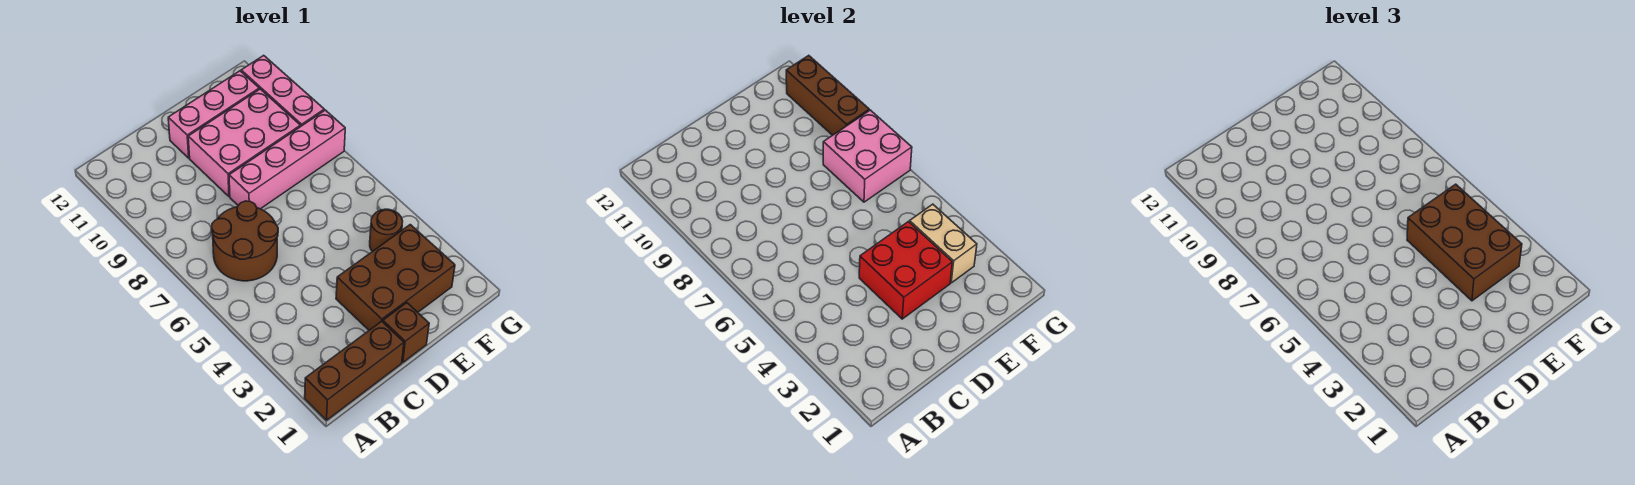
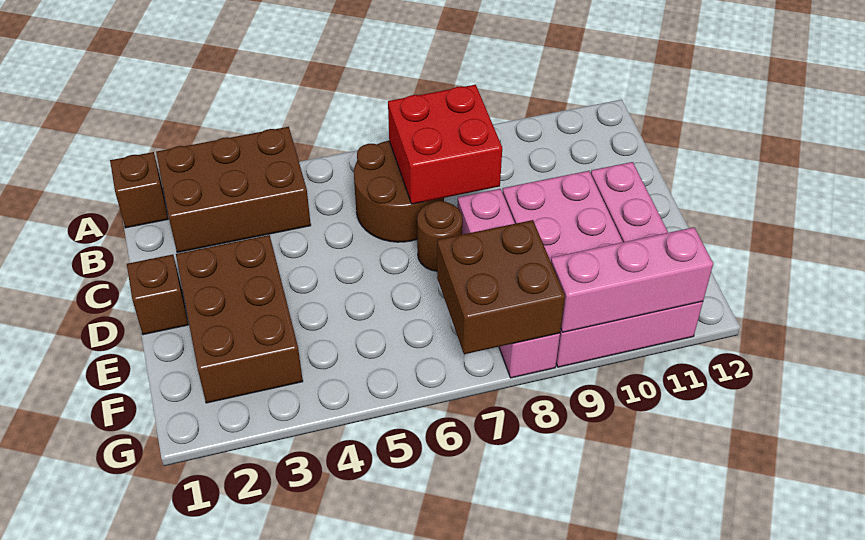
brown 1x3 brick [305,321,404,420] -> brown 1x1 brick [110,152,168,228]
red 2x2 brick [859,222,952,319] -> red 2x2 brick moved to [388,85,502,204]
brown 2x3 brick [1407,184,1522,301] -> brown 2x3 brick moved to [156,127,311,253]
tan 1x2 brick [910,204,977,283] -> none
brown 1x1 round brick [370,209,403,252] -> brown 1x1 round brick moved to [417,201,463,271]
pink 2x2 brick [823,110,912,202] -> brown 2x2 brick [437,220,565,354]
brown 1x3 brick [786,55,869,135] -> pink 1x3 brick [551,227,713,332]

